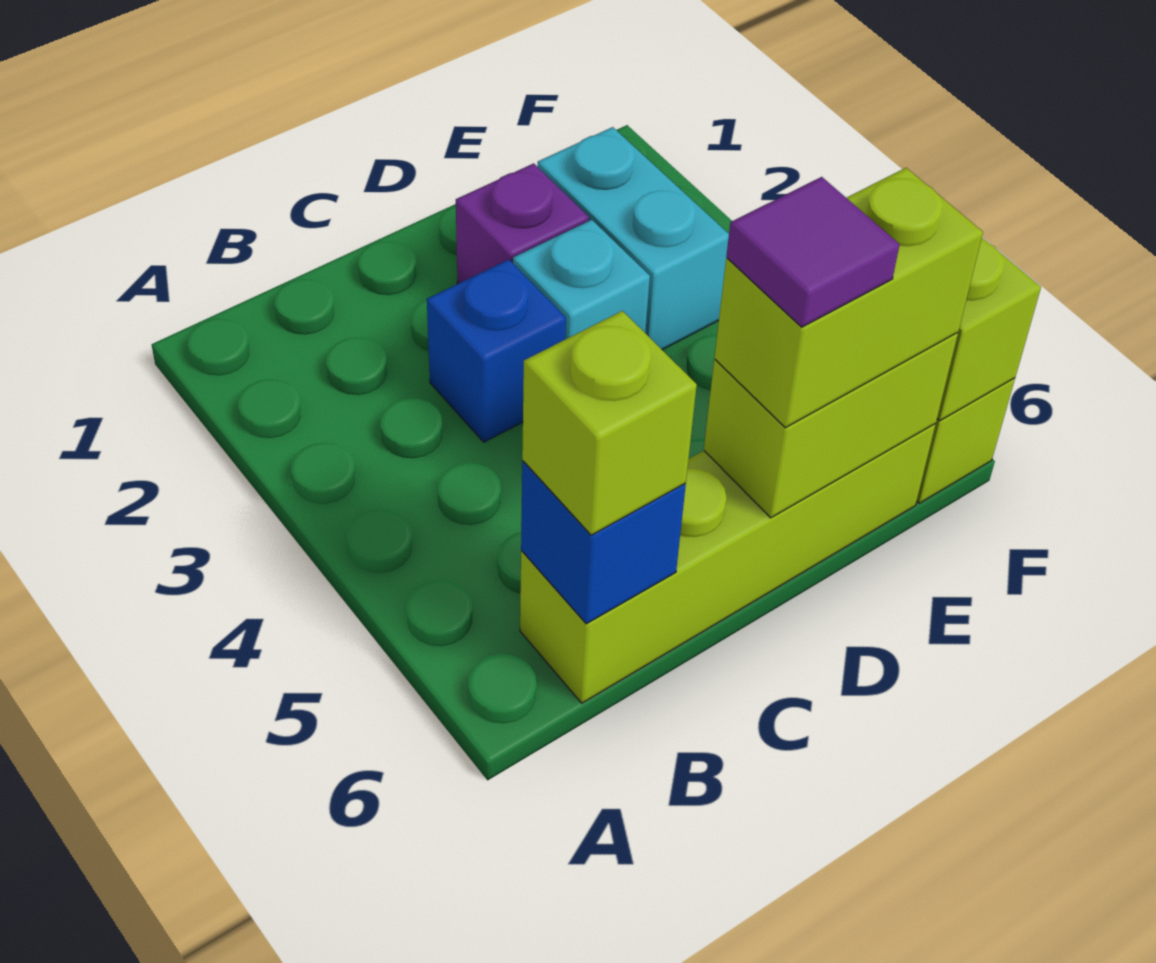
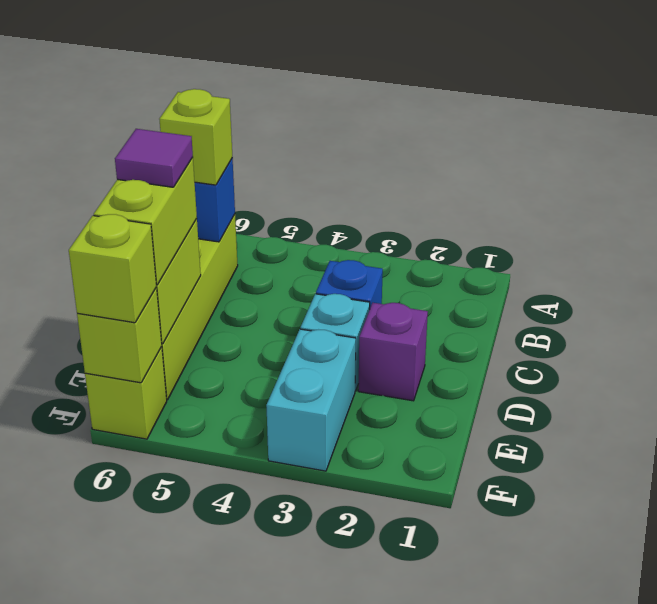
cyan 1x2 brick [537,127,729,350] -> cyan 1x2 brick turned to [266,329,356,471]
none -> lime 1x1 brick [69,214,156,323]

